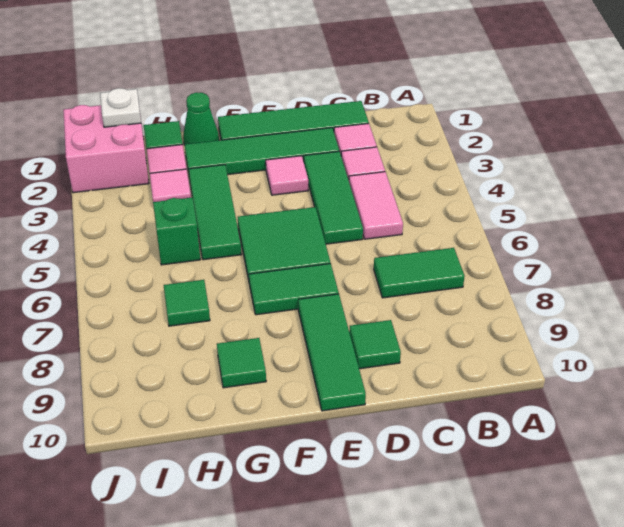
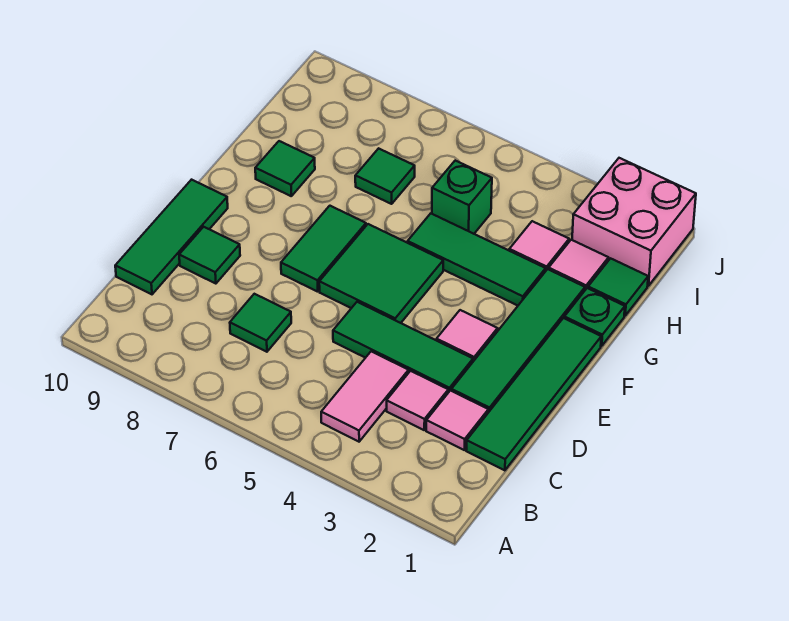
green 1x2 tile [374,248,465,298] -> green 1x1 tile [230,294,291,352]
pink 1x2 tile [349,172,403,239] -> pink 1x2 tile turned to [321,351,409,442]
green 1x3 tile [298,294,366,411] -> green 1x3 tile turned to [115,180,228,294]
green 1x1 cone [183,92,219,145] -> green 1x1 plate [564,288,625,346]
white 1x1 plate [100,88,141,127] -> none

